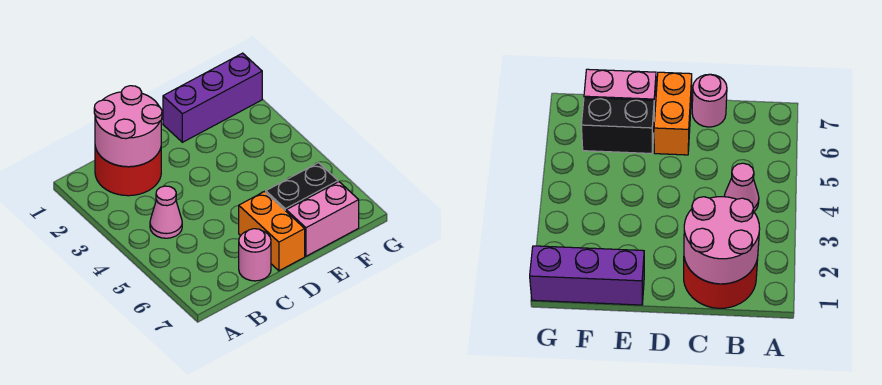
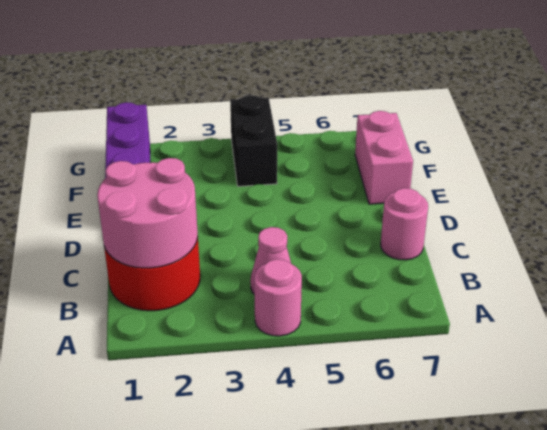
none -> pink 1x1 round brick [254,259,302,336]
orange 1x2 brick [239,191,305,271] -> none
black 1x2 brick [266,163,338,211] -> black 1x2 brick moved to [230,95,277,186]

